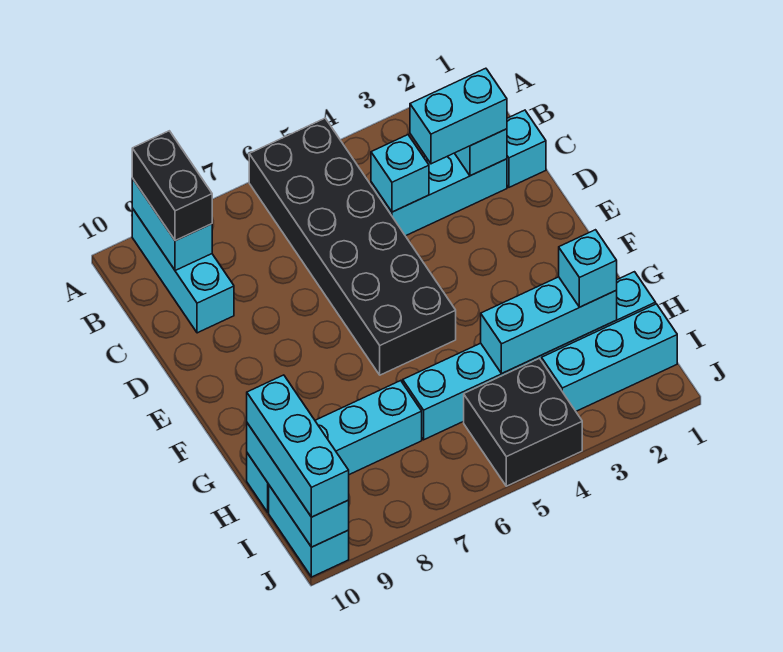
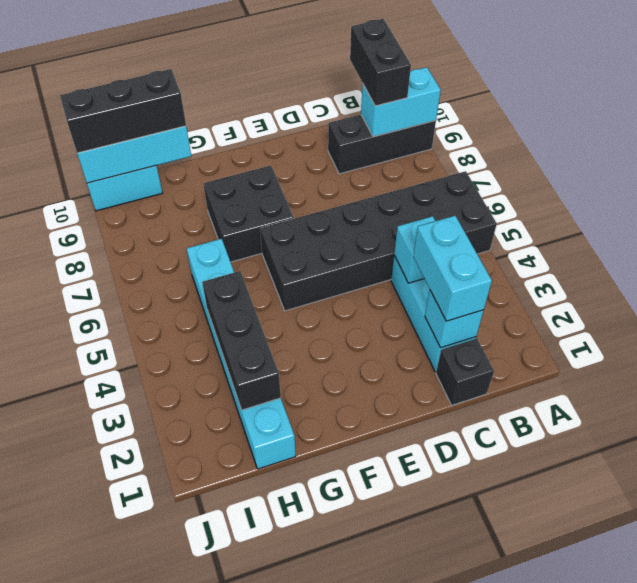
cyan 1x3 brick [132,208,234,333] -> black 1x3 brick [328,115,436,174]
black 1x2 brick [132,131,212,241] -> black 1x2 brick turned to [350,19,411,106]
cyan 1x1 brick [507,110,546,187] -> black 1x1 brick [436,339,494,405]
cyan 1x3 brick [481,277,617,374] -> black 1x3 brick [202,271,281,410]
cyan 1x1 brick [559,230,617,307] -> none
cyan 1x4 brick [247,381,422,512] -> none
cyan 1x3 brick [247,375,349,517] -> black 1x3 brick [60,69,186,153]
cyan 1x3 brick [542,304,677,411] -> none
black 2x2 brick [464,358,582,486] -> black 2x2 brick moved to [203,165,294,262]

